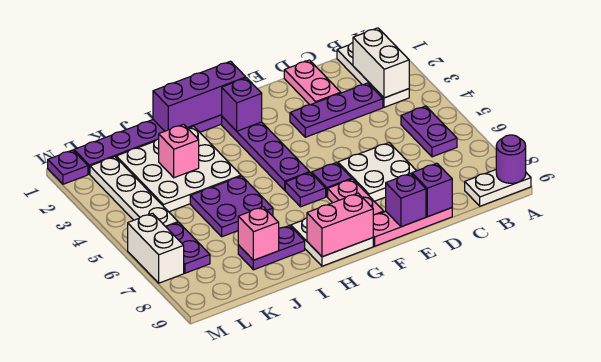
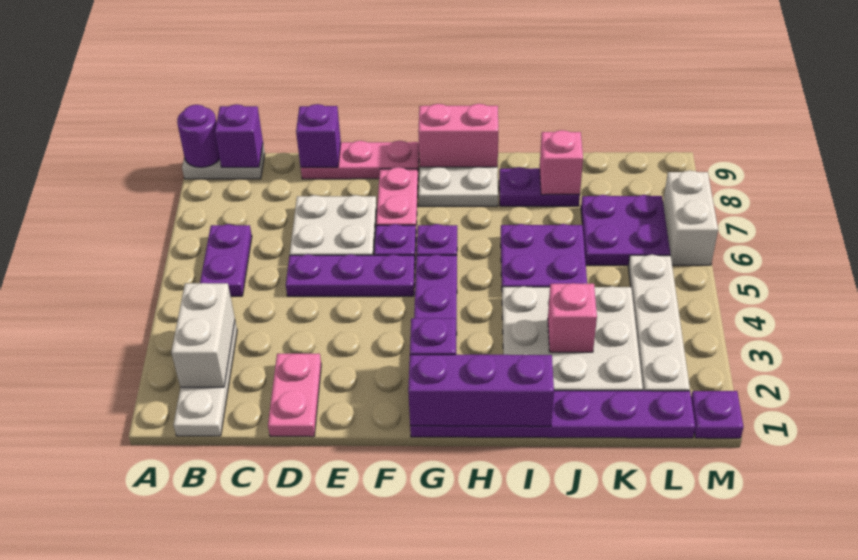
purple 1x3 plate [290,83,383,137] -> purple 1x3 plate moved to [286,255,415,296]
purple 1x1 brick [385,173,426,227] -> purple 1x1 brick moved to [215,104,263,167]
purple 1x2 plate [166,223,210,273] -> purple 2x2 plate [581,195,670,265]

